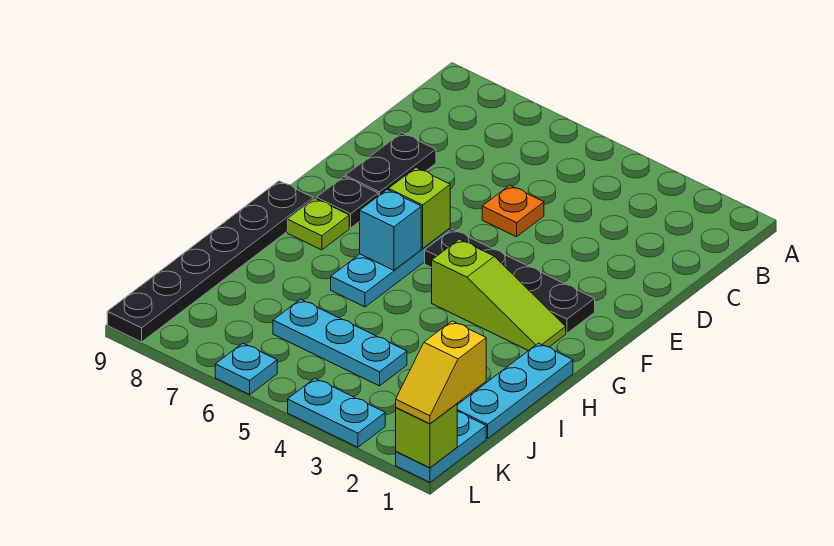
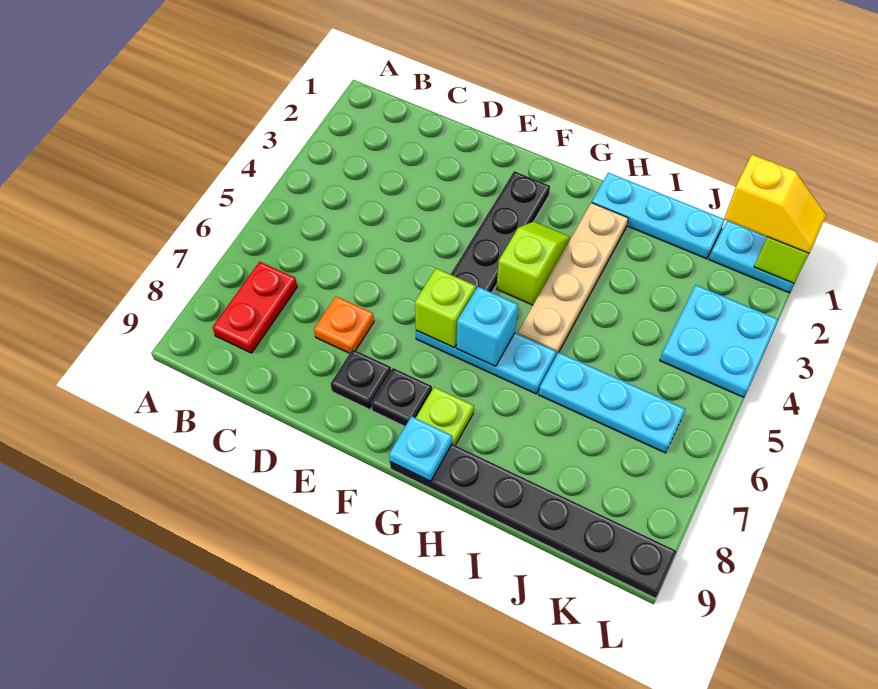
none -> red 1x2 plate [213,262,297,353]
orange 1x1 plate [482,185,544,237] -> orange 1x1 plate moved to [314,296,374,353]
black 1x2 plate [345,133,436,196] -> black 1x1 plate [331,349,391,410]
lime 1x3 slope [432,239,566,351] -> lime 1x2 slope [496,221,571,305]
none -> tan 1x4 plate [518,203,628,356]
cyan 1x3 plate [273,299,407,386] -> cyan 1x3 plate turned to [539,353,686,453]
cyan 1x2 plate [288,378,385,447] -> cyan 2x2 plate [660,285,778,397]
cyan 1x1 plate [215,343,277,395] -> cyan 1x1 plate moved to [389,416,452,481]

